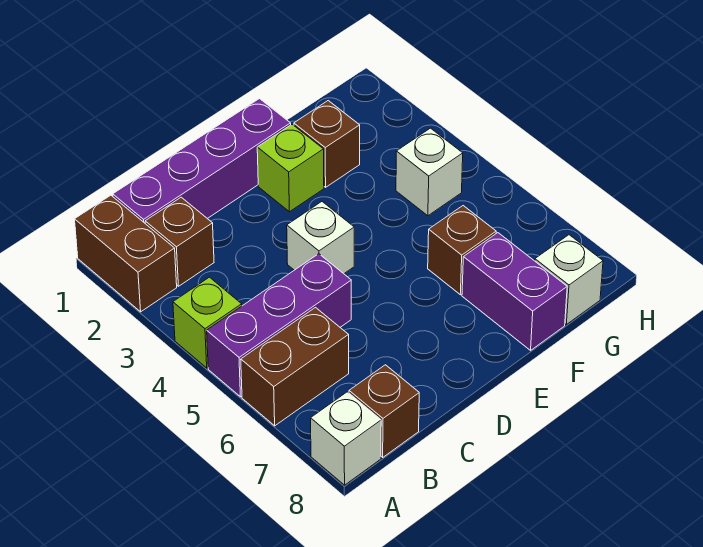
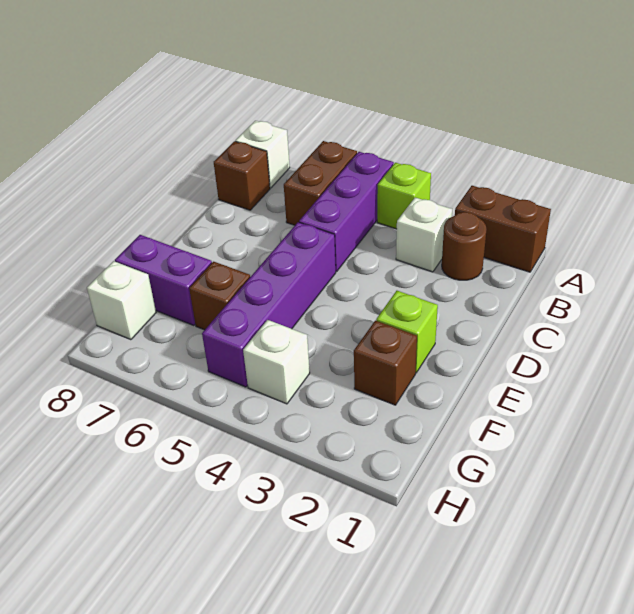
purple 1x4 brick [113,99,291,223] -> purple 1x4 brick moved to [202,222,336,387]
brown 1x1 brick [145,197,214,286] -> brown 1x1 round brick [442,212,486,280]
white 1x1 brick [287,202,354,274] -> white 1x1 brick moved to [396,198,452,272]

